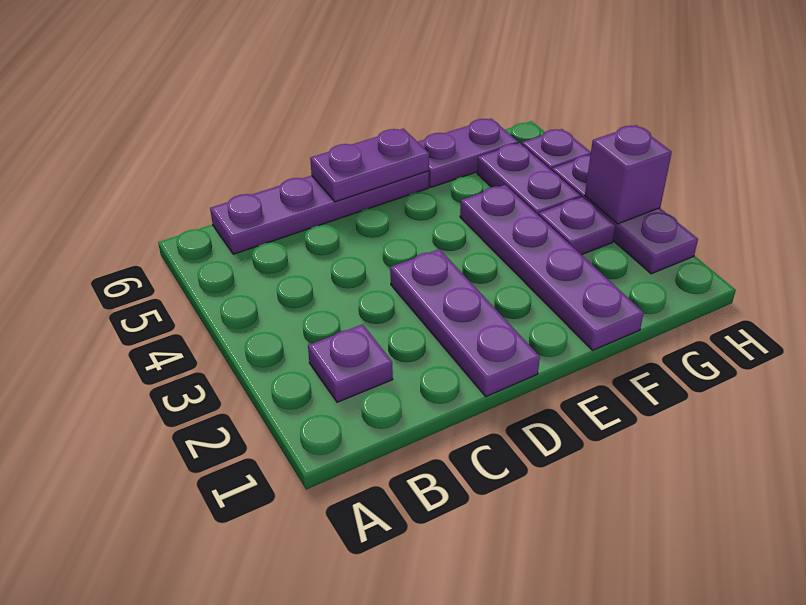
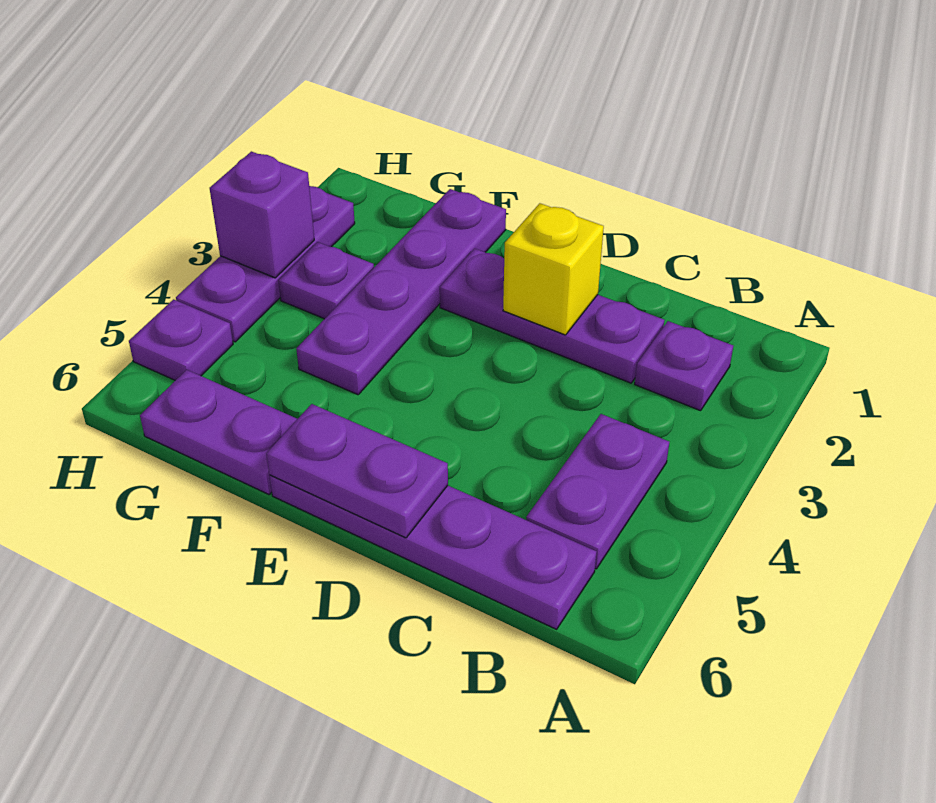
purple 1x3 plate [390,249,540,397] -> purple 1x3 plate turned to [440,249,664,383]
none -> yellow 1x1 brick [503,203,604,335]
purple 1x2 plate [477,143,581,215] -> purple 1x2 plate moved to [526,414,669,569]

